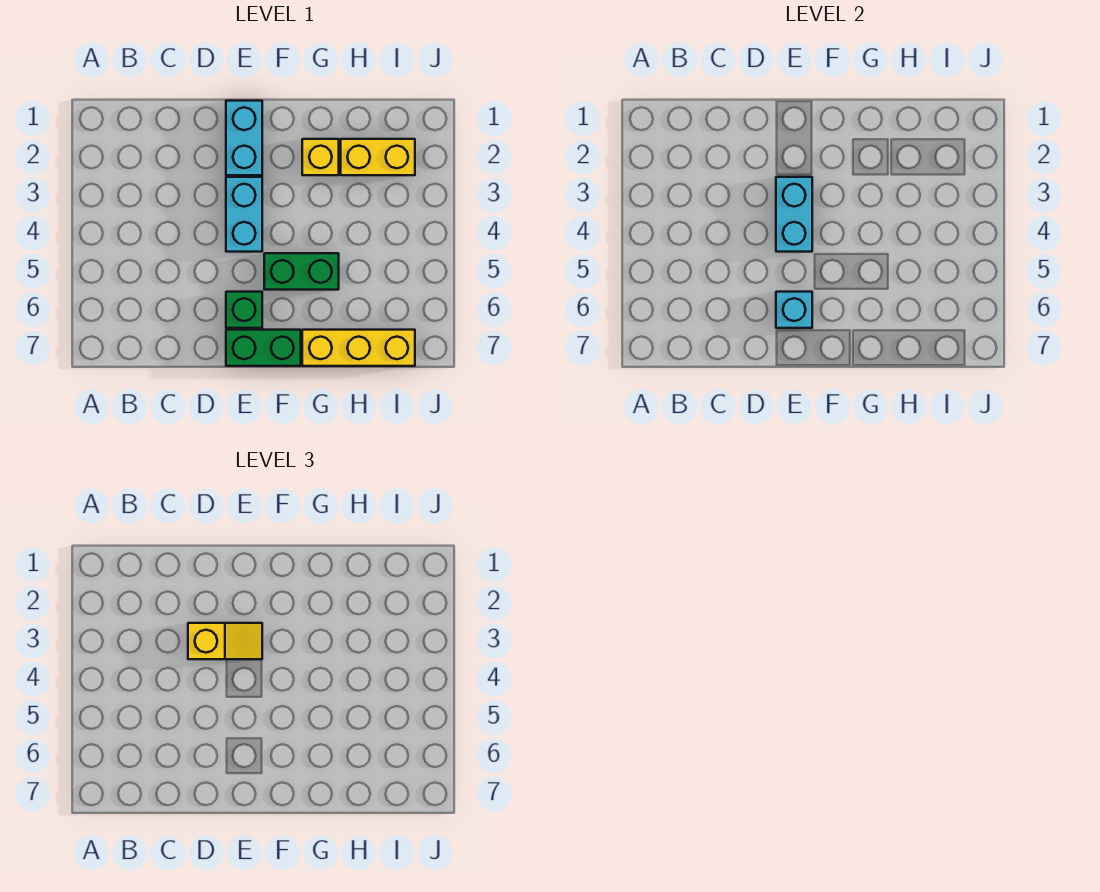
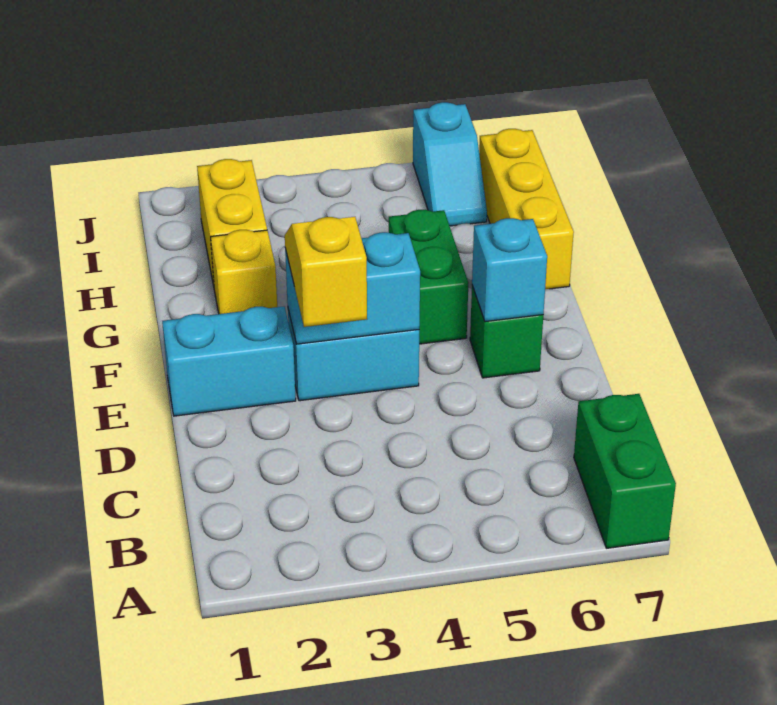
green 1x2 brick [226,330,301,366] -> green 1x2 brick moved to [574,394,676,548]
none -> cyan 1x2 slope [413,102,487,226]

